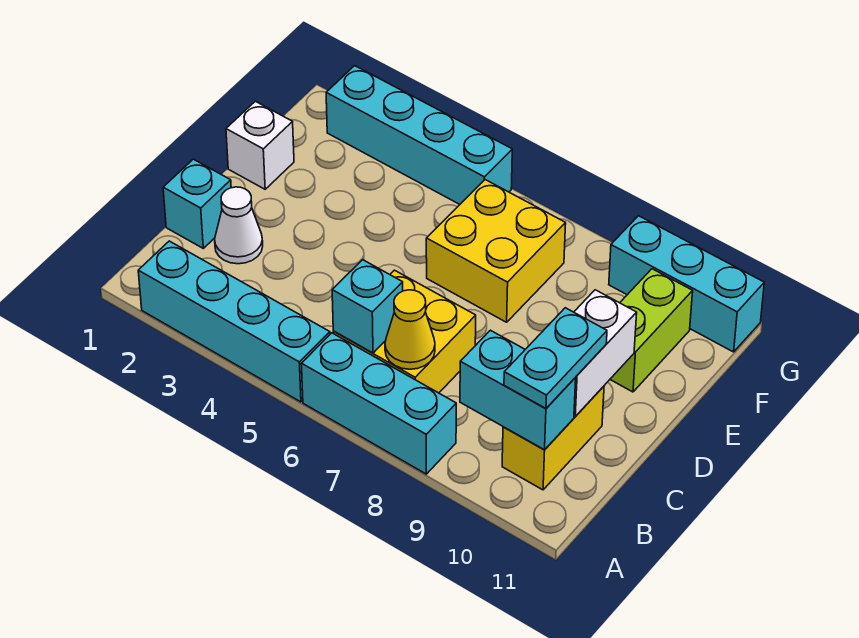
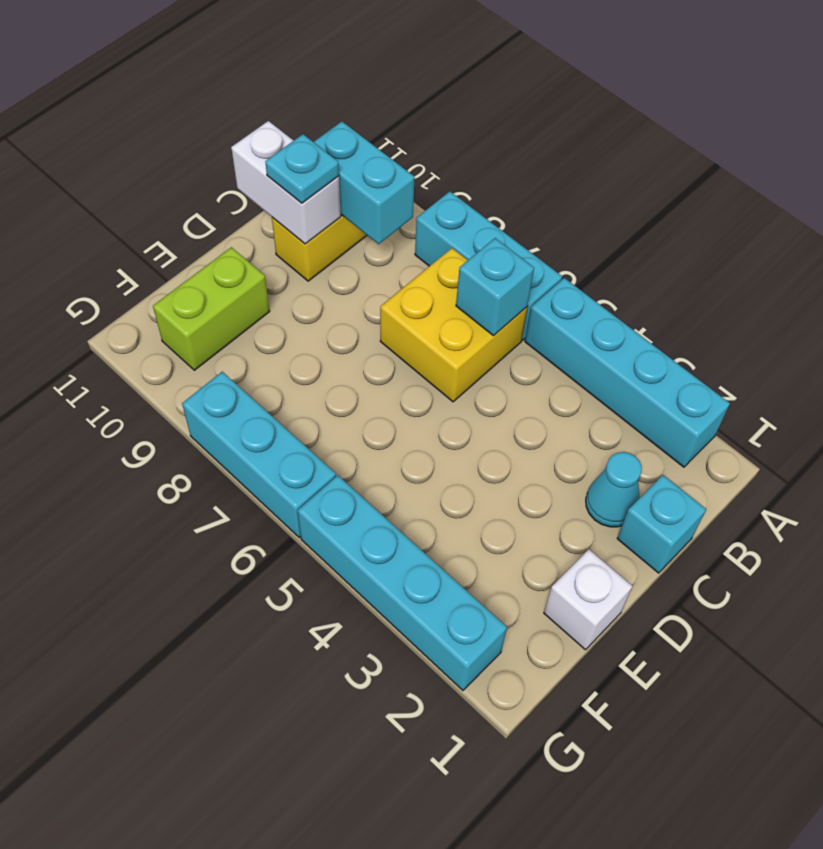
yellow 1x1 cone [385,290,435,369] -> none
cyan 1x2 plate [504,308,607,408] -> cyan 1x1 plate [265,134,339,203]
white 1x1 cone [215,187,263,264] -> cyan 1x1 cone [586,452,642,527]
white 1x2 brick [574,290,637,417] -> white 1x2 brick turned to [231,121,341,244]
yellow 2x2 brick [426,180,566,322] -> none
cyan 1x3 brick [609,216,764,352] -> cyan 1x3 brick moved to [182,372,336,537]

